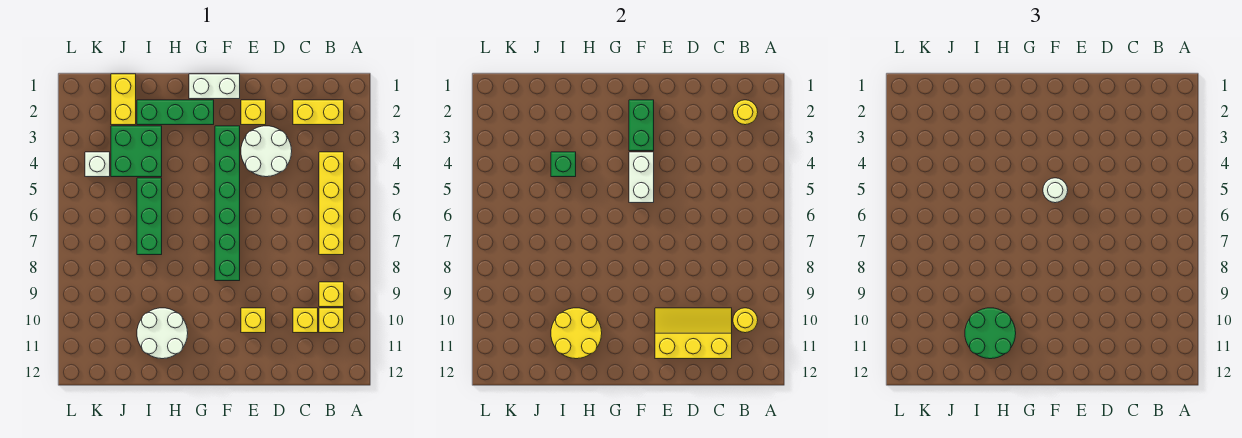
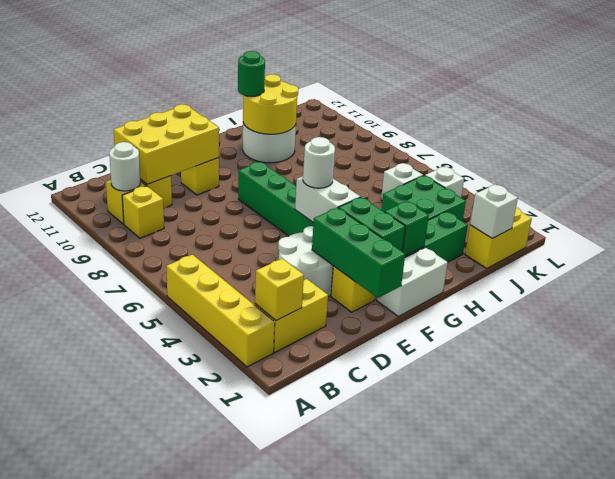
yellow 1x1 round brick [733,100,758,125] -> yellow 1x1 brick [255,259,304,321]
yellow 1x4 brick [319,152,344,255] -> yellow 1x4 brick moved to [166,255,275,367]
yellow 1x1 round brick [733,308,758,333] -> white 1x1 round brick [109,142,140,191]
yellow 2x3 slope [655,308,732,359] -> yellow 2x3 brick [114,104,219,184]
green 2x2 round brick [965,308,1016,359] -> green 1x1 round brick [238,51,265,96]
green 1x1 brick [551,152,576,177] -> green 1x1 brick moved to [385,201,429,256]
green 1x3 brick [137,178,162,255] -> green 1x3 brick moved to [312,208,405,298]
yellow 1x2 brick [111,74,136,125] -> yellow 1x2 brick turned to [465,207,532,268]
none -> white 1x1 brick [470,184,518,238]
none -> white 1x1 brick [381,163,423,201]

